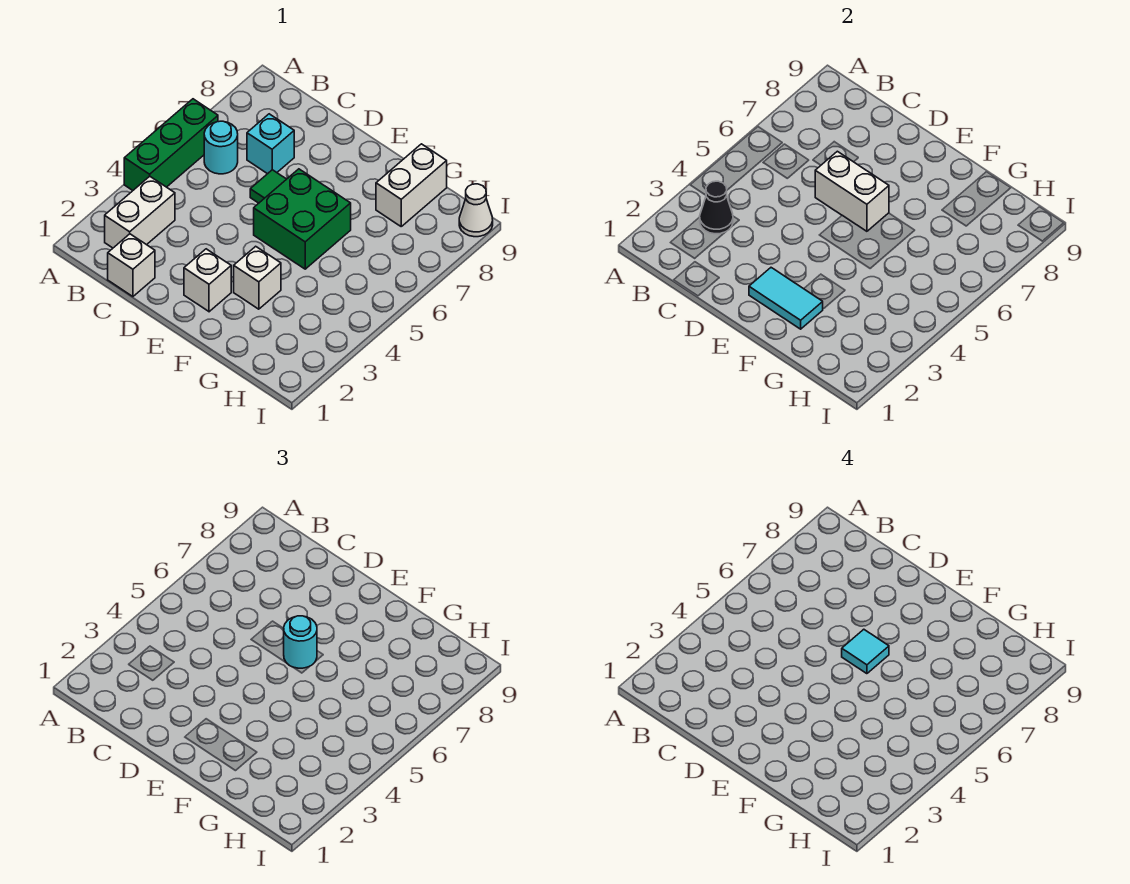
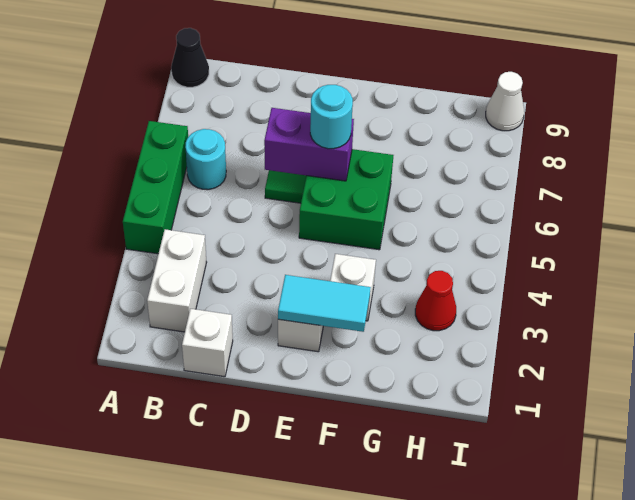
black 1x1 cone [700,181,733,234] -> black 1x1 cone moved to [171,28,209,87]
cyan 1x1 brick [247,114,294,174] -> none
white 1x2 brick [815,151,889,231] -> purple 1x2 brick [264,108,354,181]
cyan 1x1 tile [842,629,889,674] -> none
white 1x2 brick [376,144,447,226] -> none
none -> red 1x1 cone [415,271,456,331]

